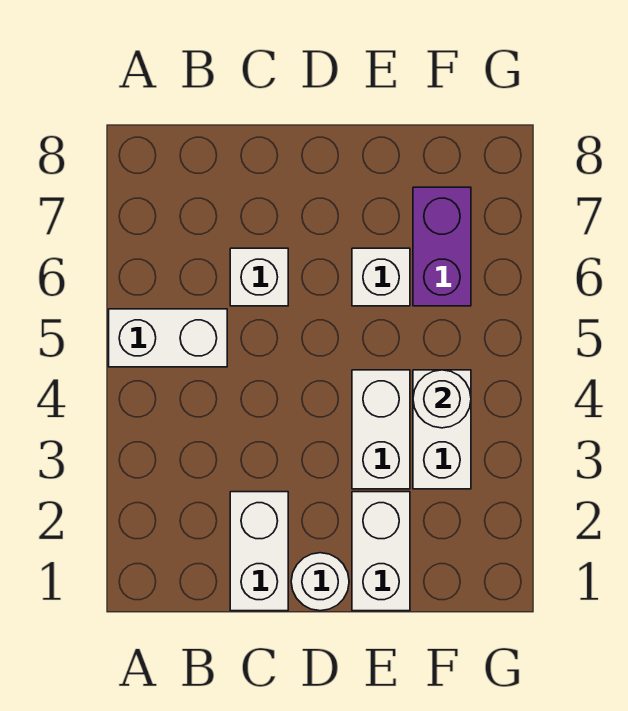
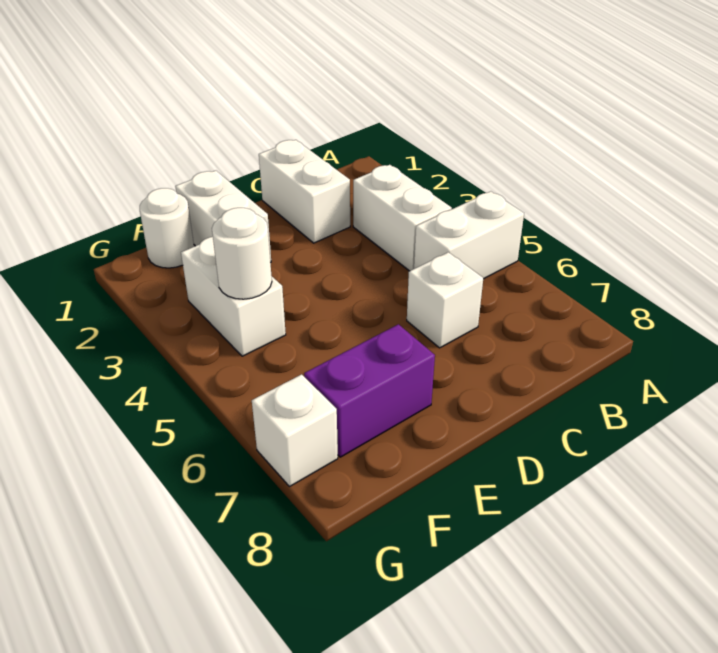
white 1x1 round brick [291,553,349,611] -> white 1x1 round brick moved to [140,188,194,268]
white 1x2 brick [352,370,410,489] -> white 1x2 brick moved to [353,165,452,271]
white 1x1 brick [352,248,410,306] -> white 1x1 brick moved to [252,374,338,487]
purple 1x2 brick [413,187,471,306] -> purple 1x2 brick turned to [304,324,435,457]

